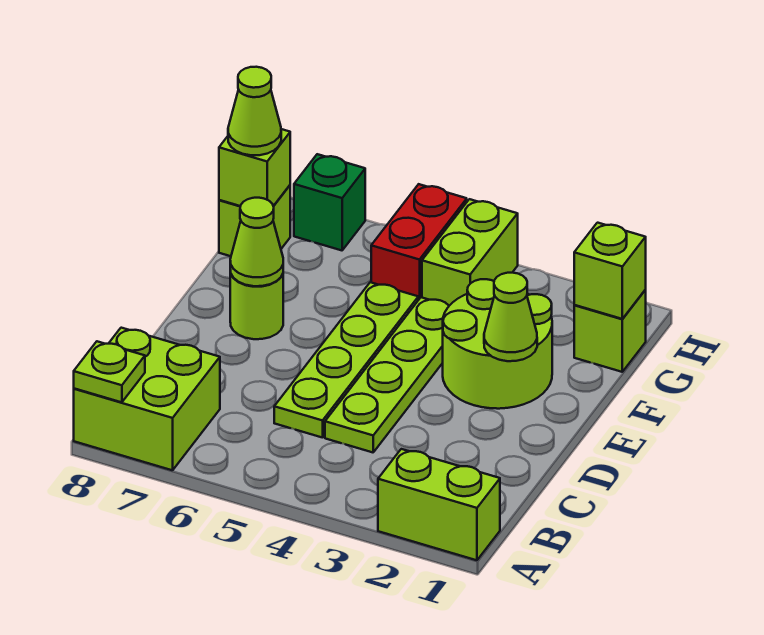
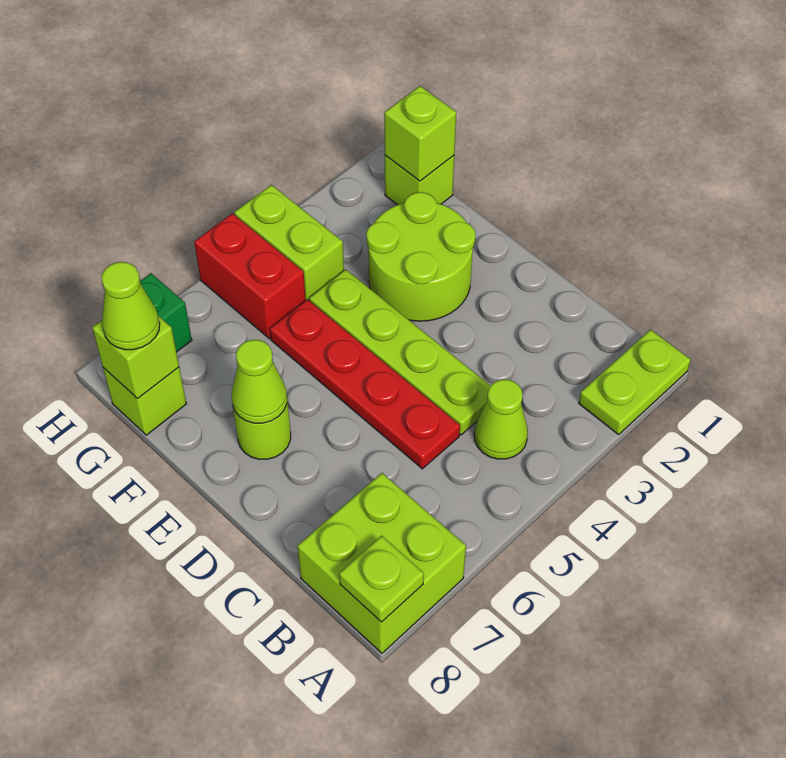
lime 1x2 brick [378,449,500,560] -> lime 1x2 plate [579,330,691,435]
lime 1x4 plate [274,282,418,438] -> red 1x4 plate [270,299,460,469]
lime 1x1 cone [484,273,537,361] -> lime 1x1 cone moved to [474,379,528,459]

